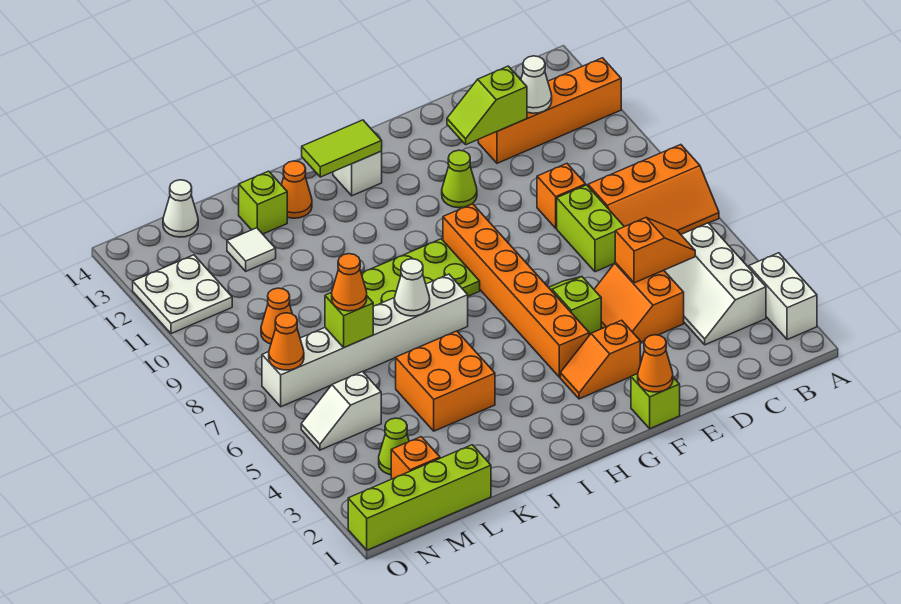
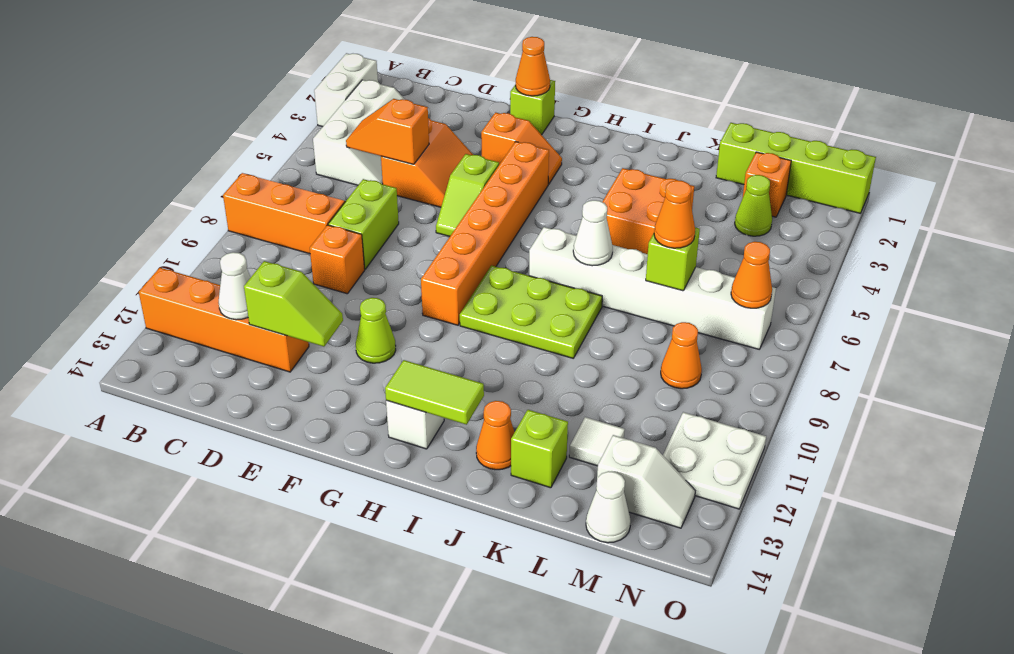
white 1x2 slope [301,372,381,450] -> white 1x2 slope moved to [597,435,695,528]

